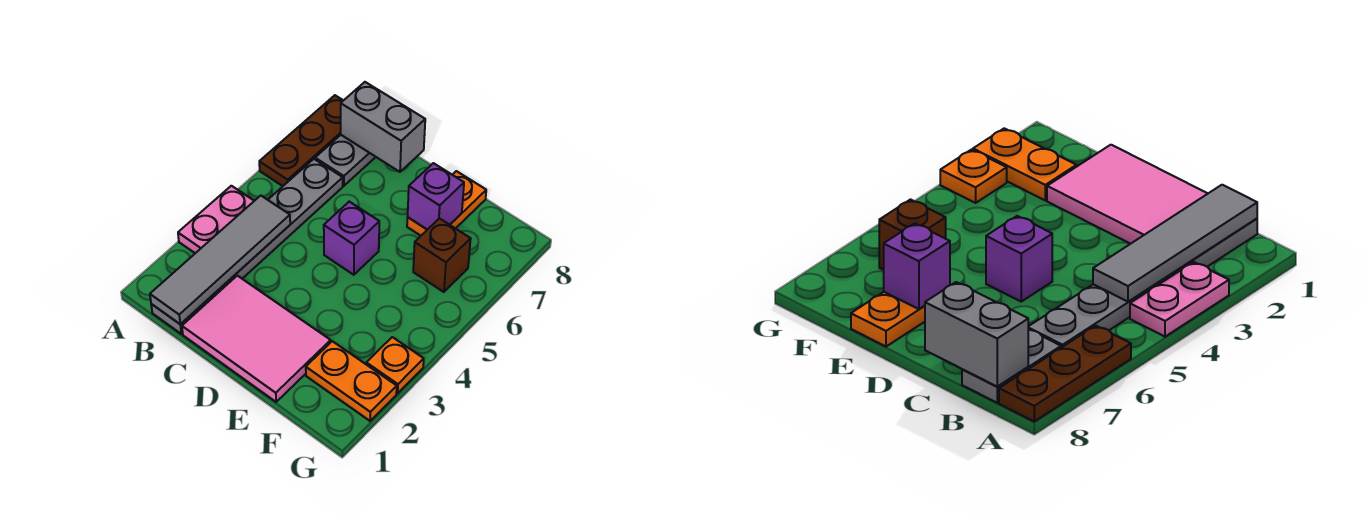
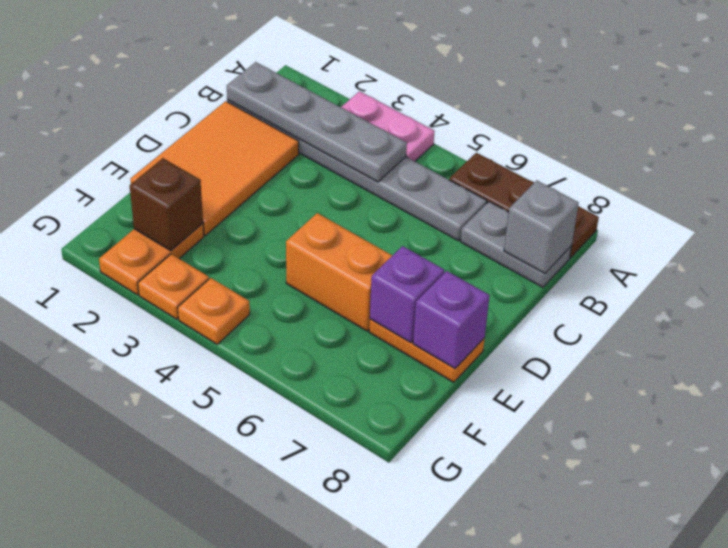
grey 1x4 tile [150,196,290,324] -> grey 1x4 plate [227,62,407,182]
grey 1x2 brick [341,82,425,172] -> grey 1x1 brick [504,181,579,273]
pink 2x3 tile [182,276,331,402] -> orange 2x3 tile [131,101,299,235]
purple 1x1 brick [324,202,379,275] -> purple 1x1 brick moved to [413,271,490,369]
none -> orange 1x2 brick [286,213,392,331]
brown 1x1 brick [413,218,471,292] -> brown 1x1 brick moved to [130,158,203,250]
none -> orange 1x1 plate [178,278,250,344]

